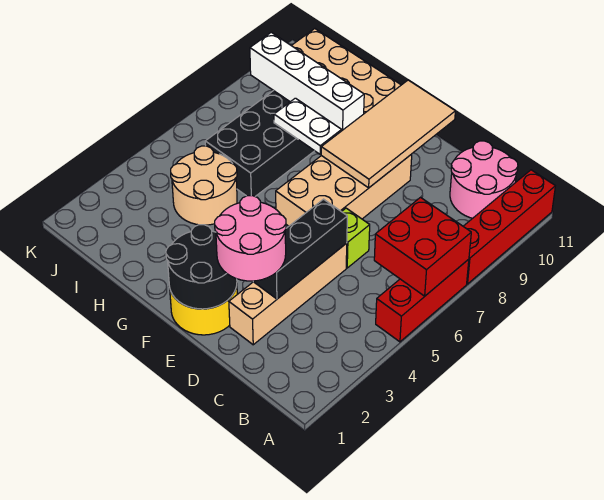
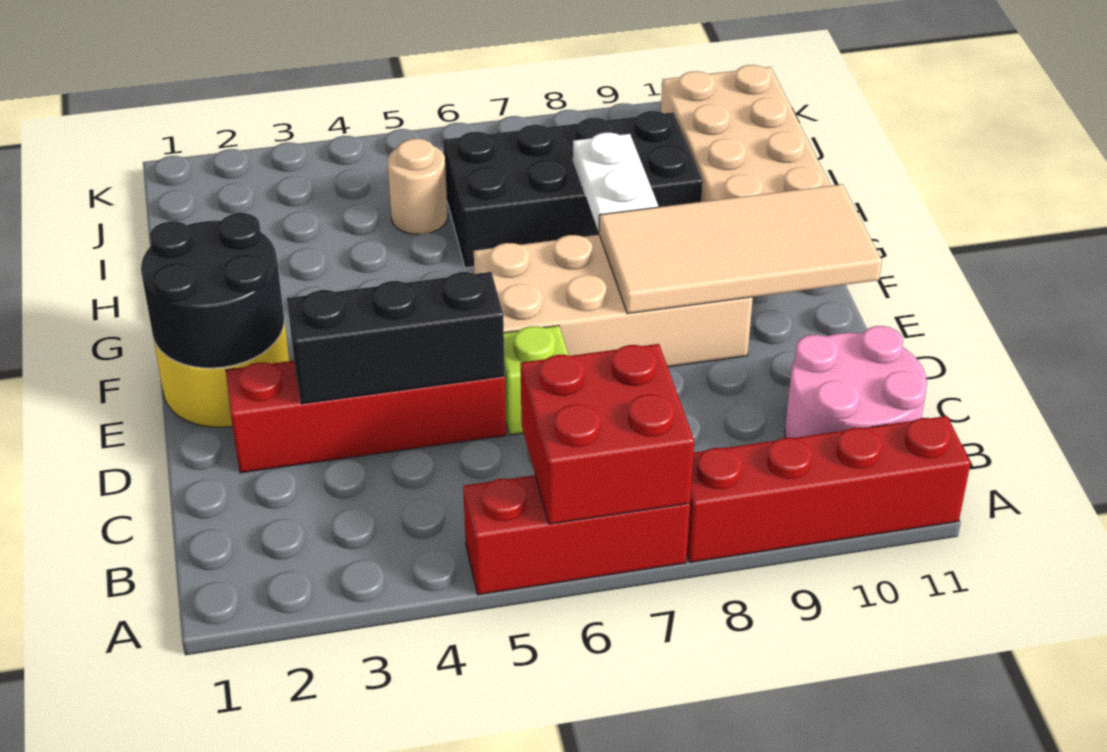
tan 1x4 brick [229,243,347,345] -> red 1x4 brick [226,361,506,473]
pink 2x2 round brick [215,196,286,281] -> none
white 1x4 brick [250,32,364,130] -> none
tan 2x2 round brick [171,146,237,225] -> tan 1x1 round brick [388,139,448,234]

